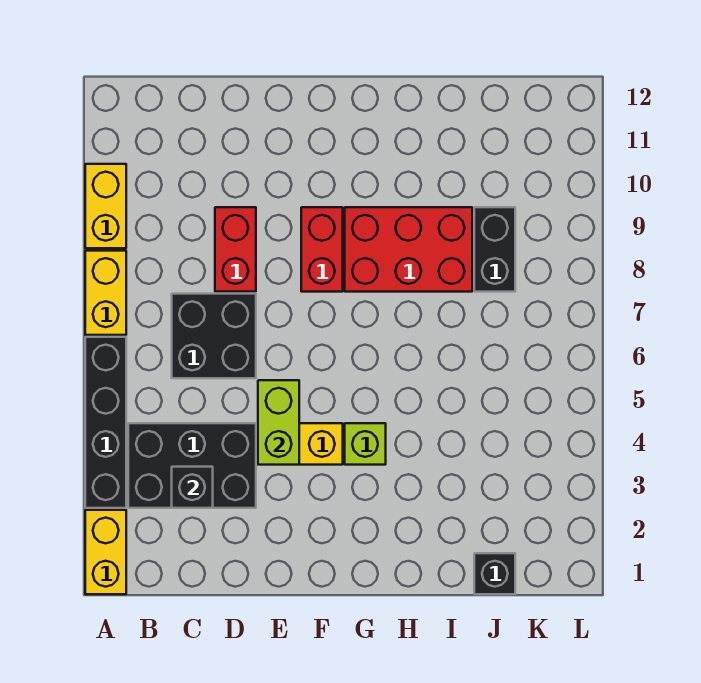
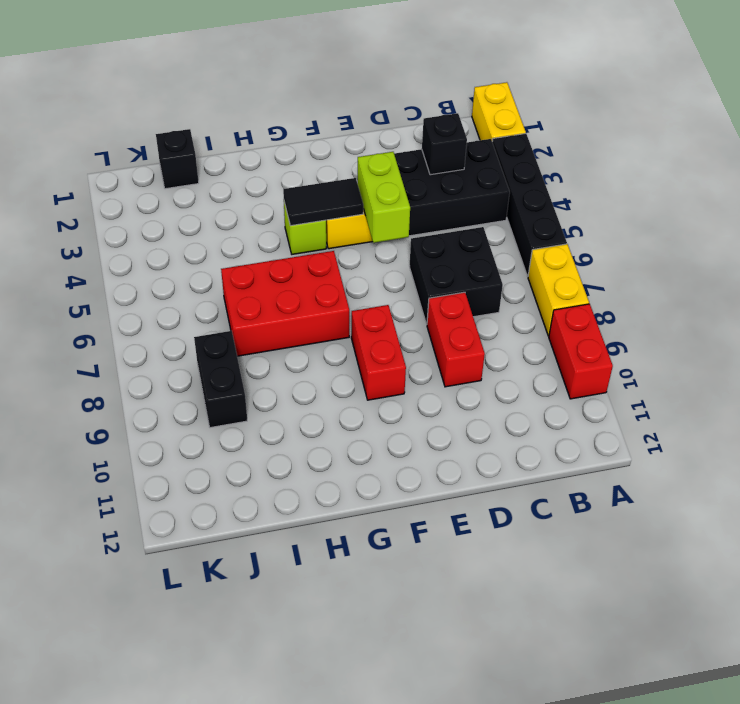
yellow 1x2 brick [85,164,126,248] -> red 1x2 brick [549,304,613,399]
none -> black 1x2 tile [283,178,363,226]
red 2x3 brick [345,207,472,292] -> red 2x3 brick moved to [221,251,349,356]

